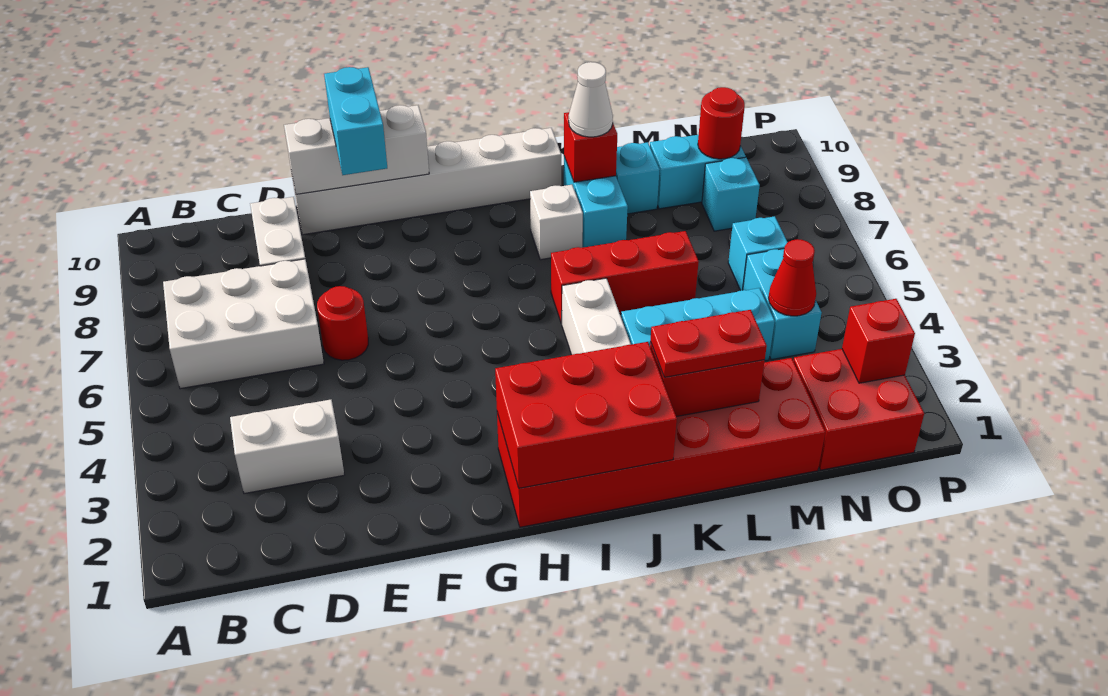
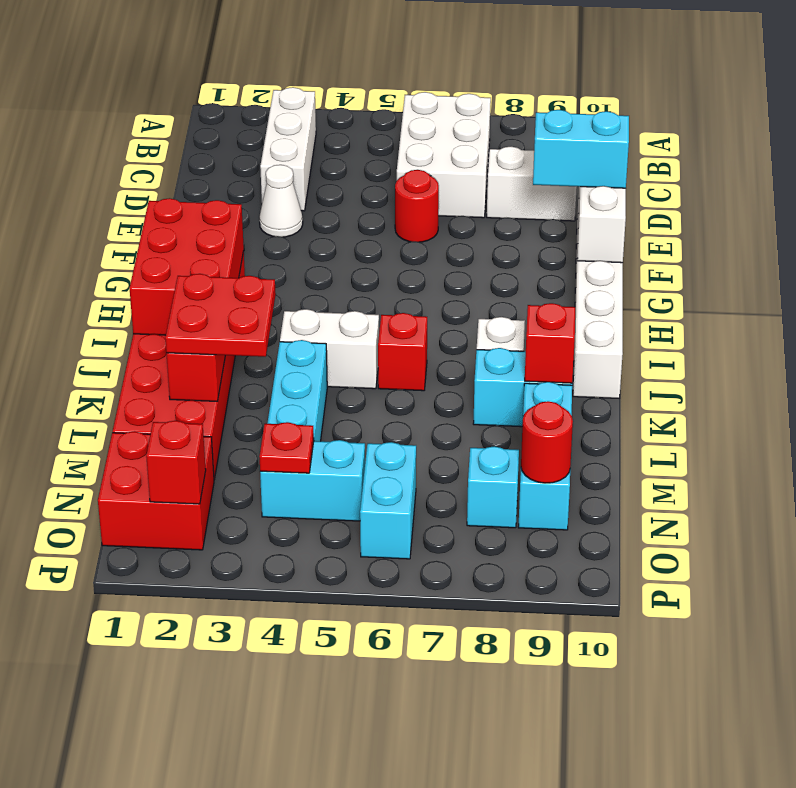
white 1x2 brick [230,400,344,494] -> white 1x3 brick [260,87,316,211]
red 1x3 brick [551,231,699,323] -> red 1x1 brick [378,313,427,391]
red 1x2 plate [650,310,767,377] -> red 2x2 plate [165,274,276,357]
white 1x1 cone [569,62,613,137] -> white 1x1 cone moved to [259,165,303,237]
red 1x1 cone [768,239,816,316] -> red 1x1 plate [259,422,314,473]
cyan 1x1 brick [728,216,788,291] -> cyan 1x2 brick [360,442,416,559]

